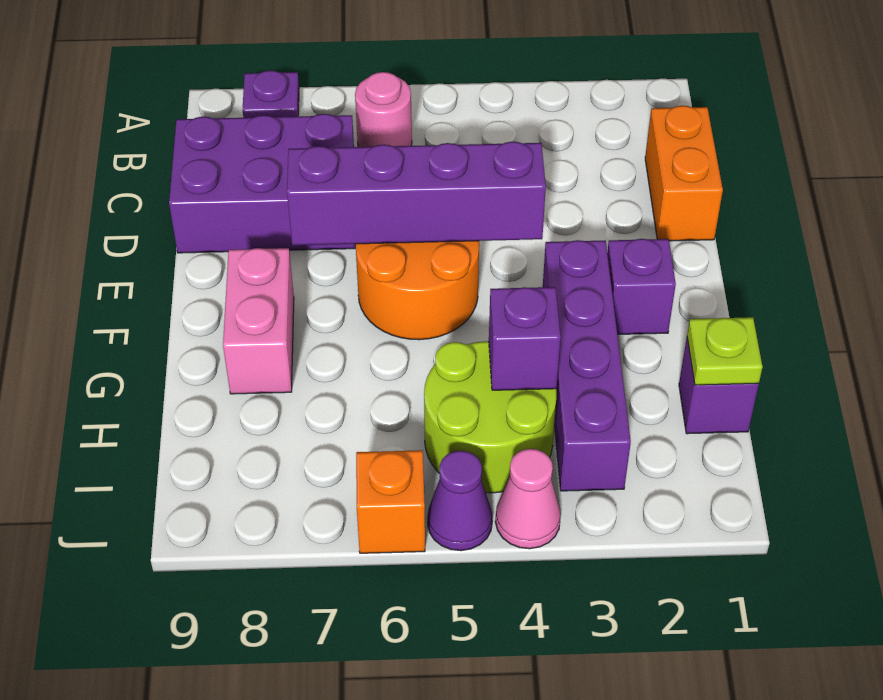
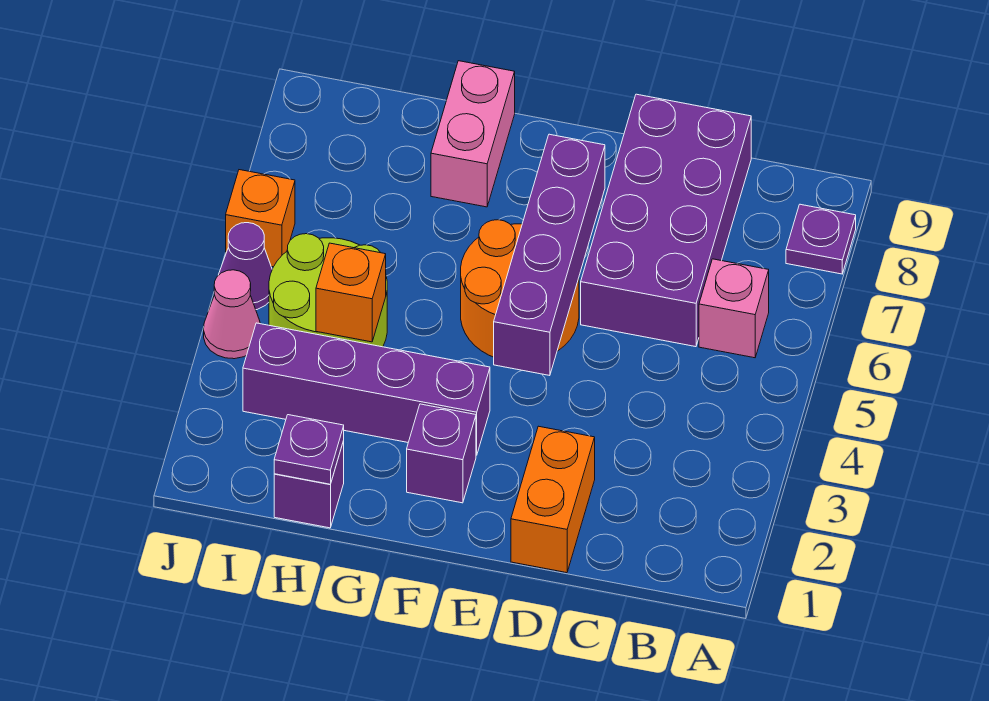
pink 1x1 round brick [355,72,412,147] -> pink 1x1 brick [699,259,769,358]
orange 1x2 brick [645,106,723,241] -> orange 1x2 brick turned to [511,426,595,573]
purple 2x3 brick [169,114,355,253] -> purple 2x4 brick [581,94,751,347]
pink 1x2 brick [223,248,294,394] -> pink 1x2 brick turned to [431,61,515,207]
lime 1x1 plate [687,317,763,385] -> purple 1x1 plate [274,415,344,484]
purple 1x1 brick [489,287,561,390] -> orange 1x1 brick [316,243,386,342]

